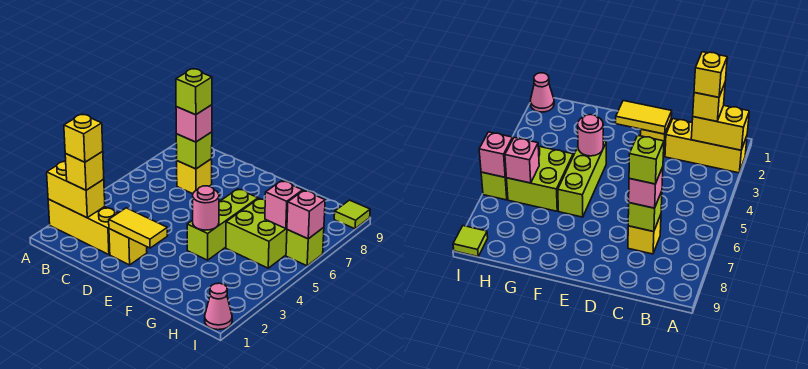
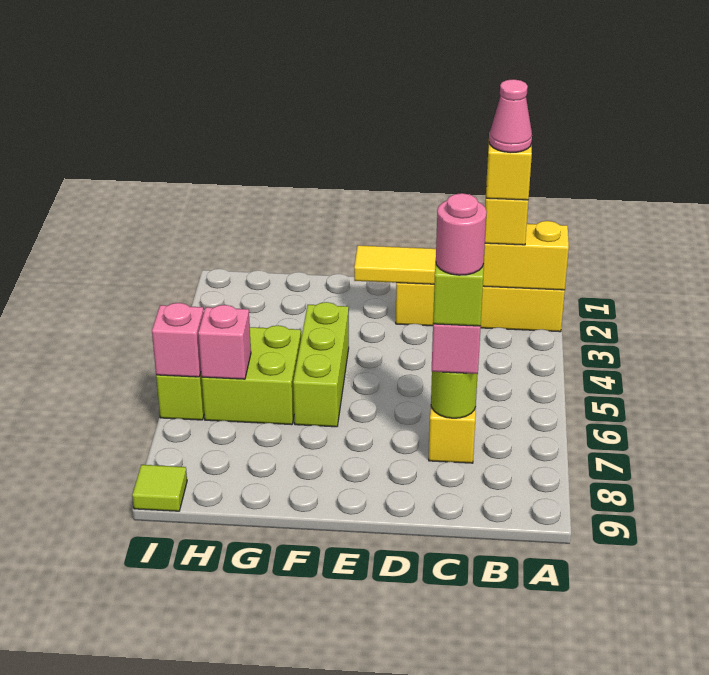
lime 1x1 brick [176,132,212,169] -> lime 1x1 round brick [431,372,478,418]
pink 1x1 round brick [193,186,219,230] -> pink 1x1 round brick moved to [436,193,487,275]
pink 1x1 cone [205,283,232,330] -> pink 1x1 cone moved to [489,79,532,153]

